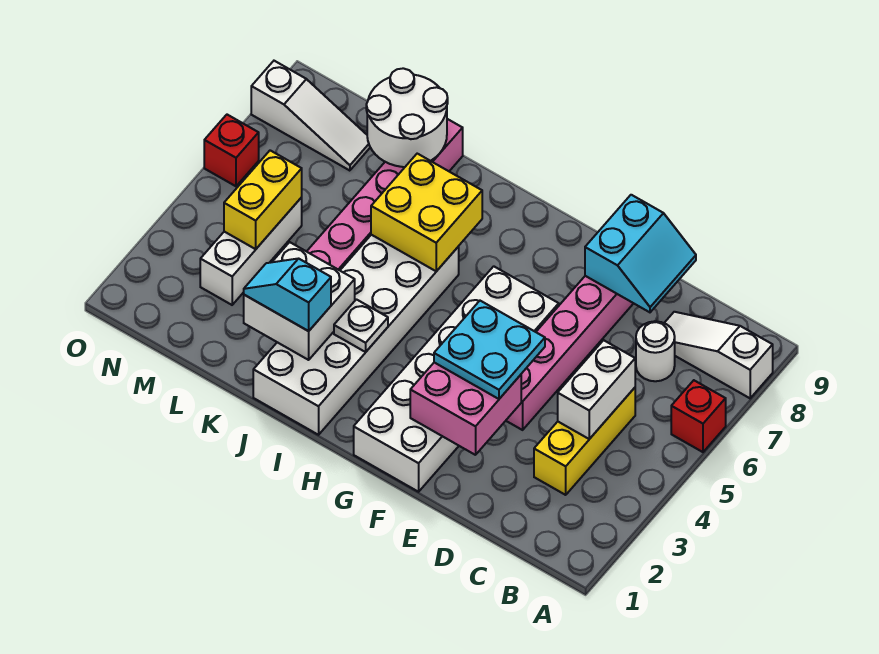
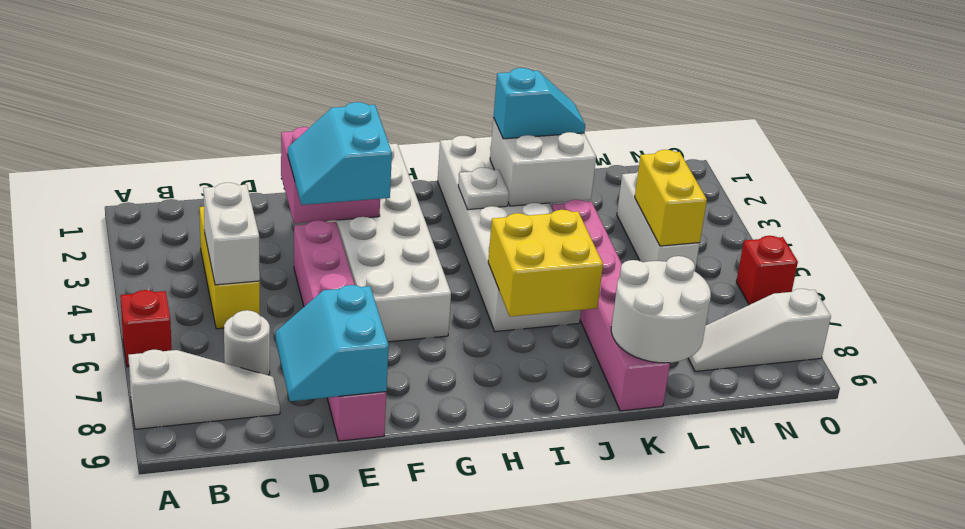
cyan 2x2 plate [434,301,545,399] -> cyan 2x2 slope [288,102,392,205]

